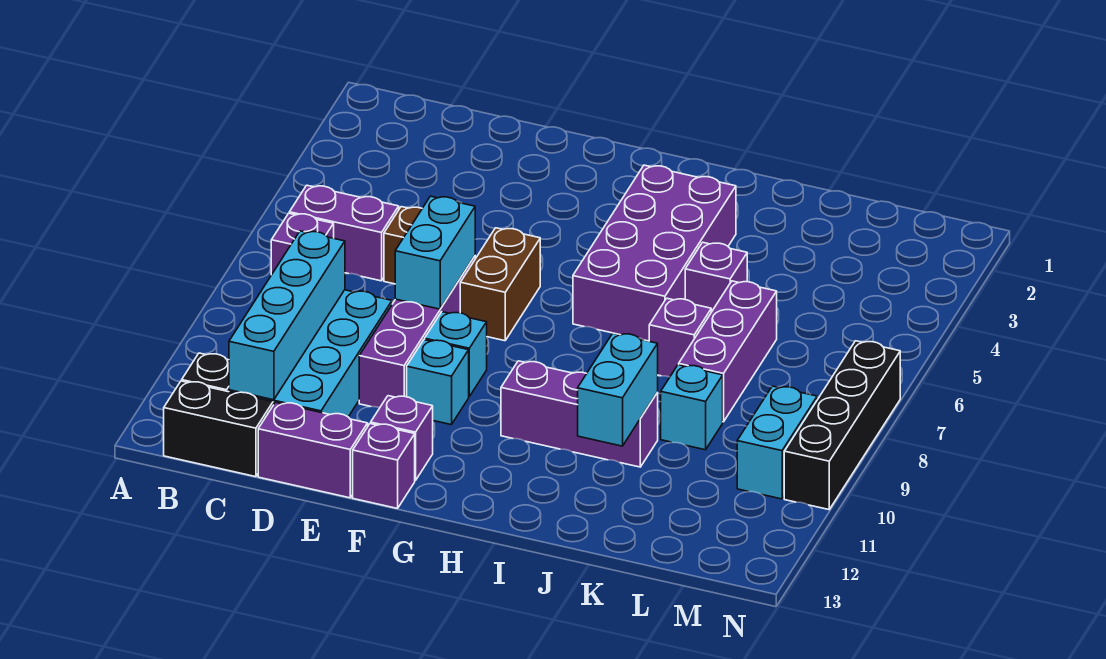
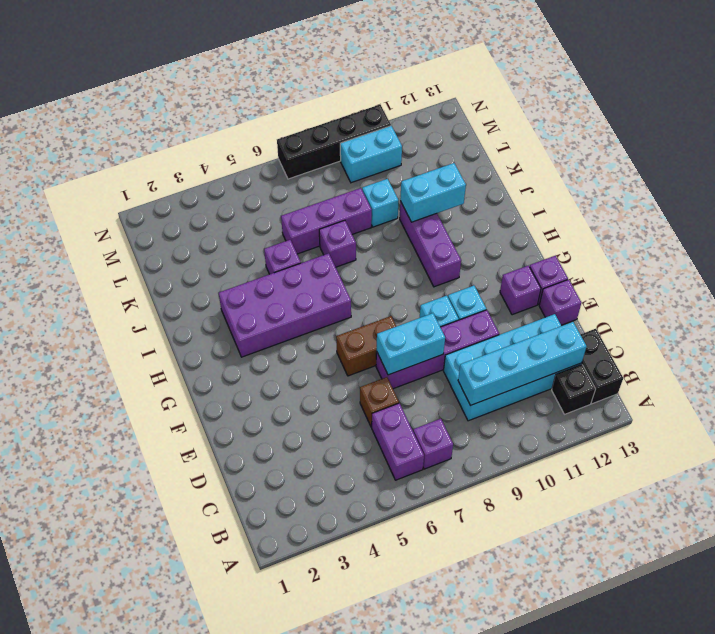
purple 1x2 brick [258,402,368,498] -> purple 1x1 brick [539,280,581,325]

